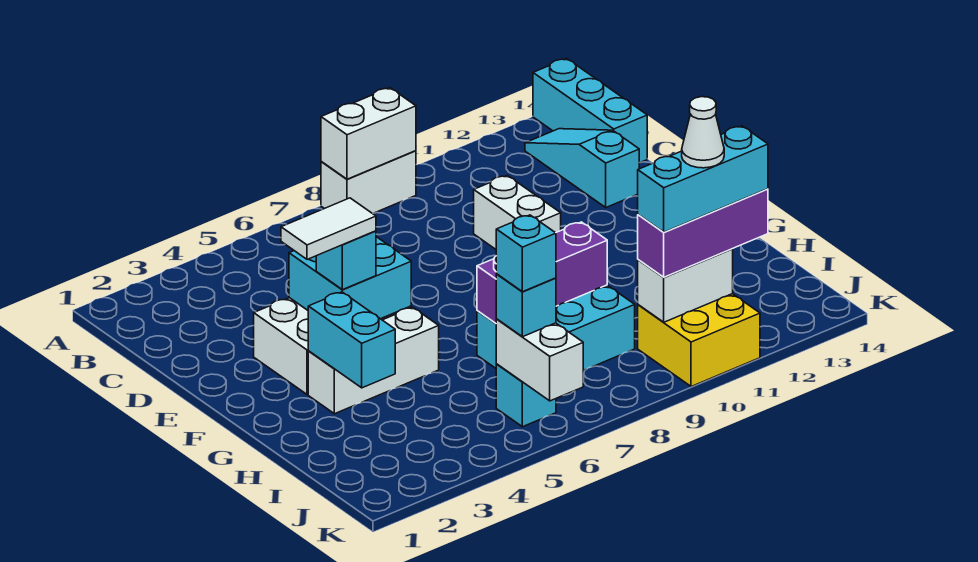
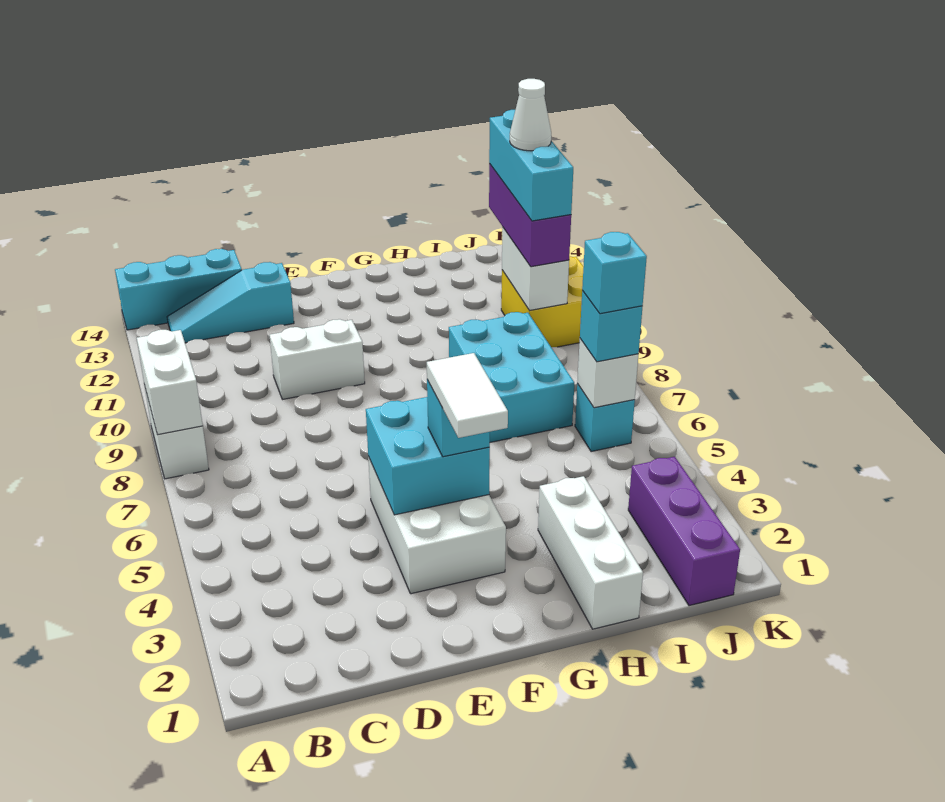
white 1x3 brick [308,307,439,414] -> white 1x3 brick moved to [538,476,643,629]
cyan 1x2 brick [308,292,395,388] -> none
purple 1x3 brick [477,222,607,323] -> purple 1x3 brick moved to [628,457,740,606]
white 1x2 brick [496,319,583,401] -> white 1x1 brick [577,339,639,408]

